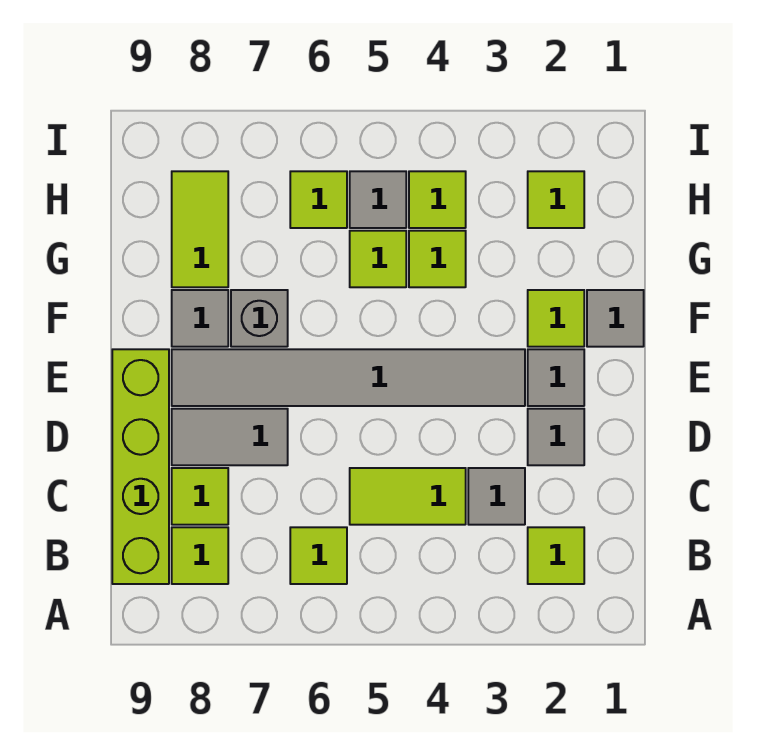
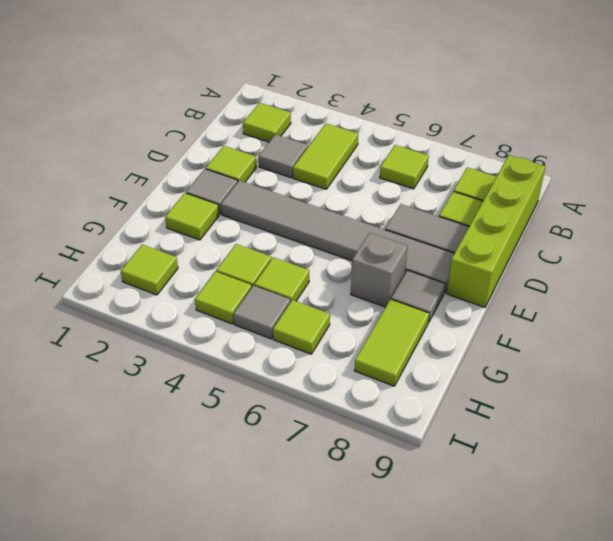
lime 1x2 tile [350,468,466,525] -> lime 1x2 tile turned to [293,124,358,189]
grey 1x1 tile [528,409,584,465] -> lime 1x1 tile [206,146,256,182]
grey 1x1 tile [587,290,644,347] -> none

